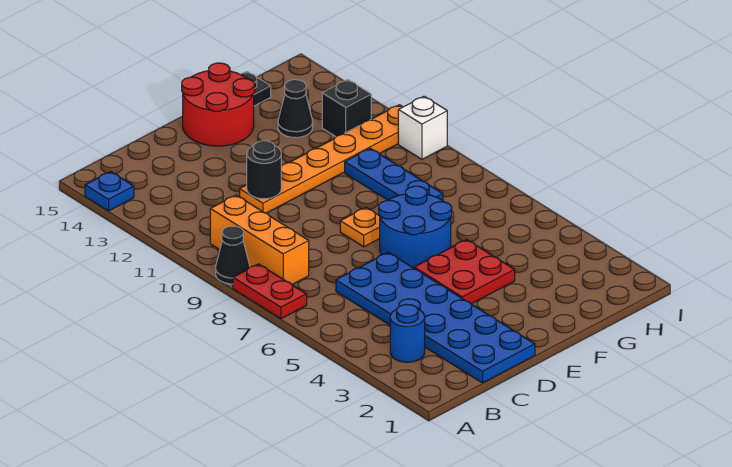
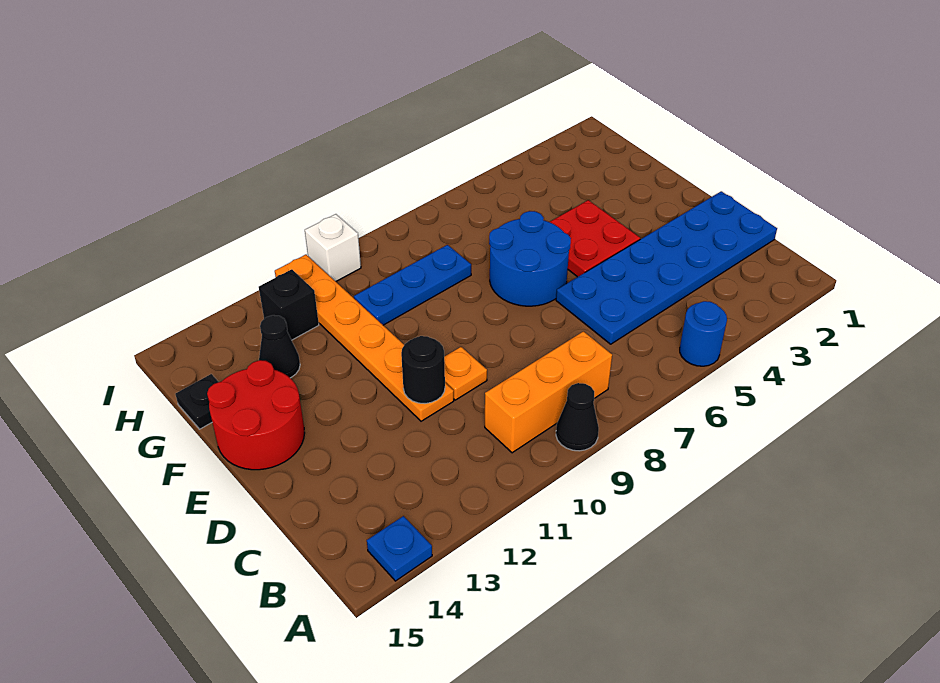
red 1x2 plate [233,264,307,319] -> none
blue 1x1 round brick [390,304,425,362] -> blue 1x1 round brick moved to [680,301,727,366]
orange 1x1 plate [340,208,380,247] -> orange 1x1 plate moved to [444,347,487,400]

